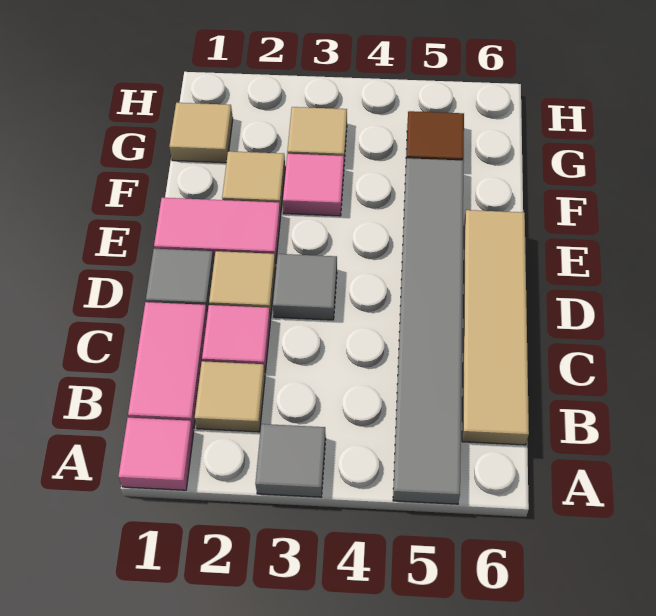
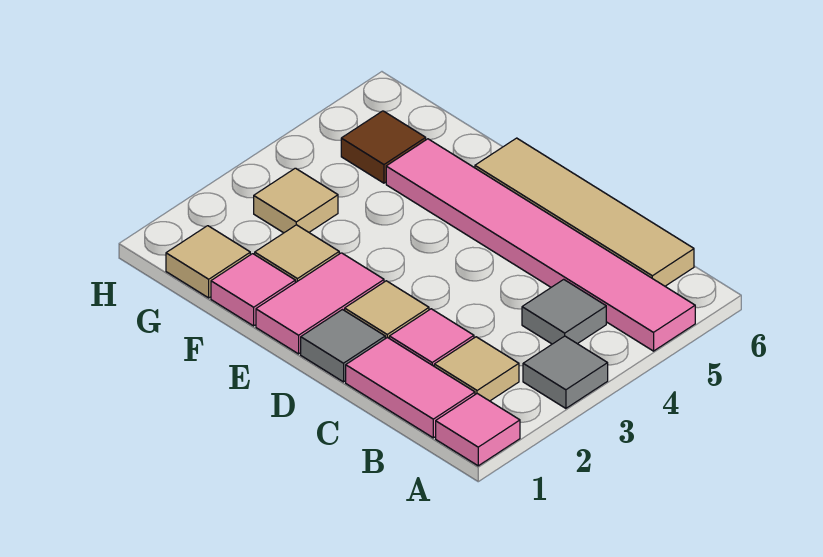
grey 1x6 tile [393,158,464,504] -> pink 1x6 tile [386,139,695,351]
grey 1x1 tile [273,254,337,320] -> grey 1x1 tile moved to [522,279,606,344]
pink 1x1 tile [283,154,344,216] -> pink 1x1 tile moved to [211,254,295,326]

